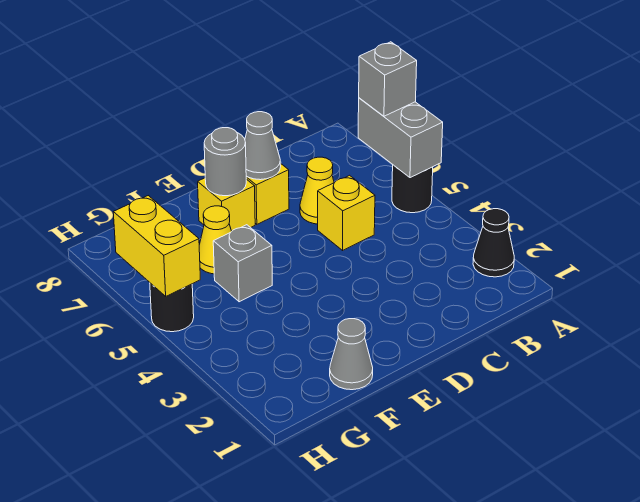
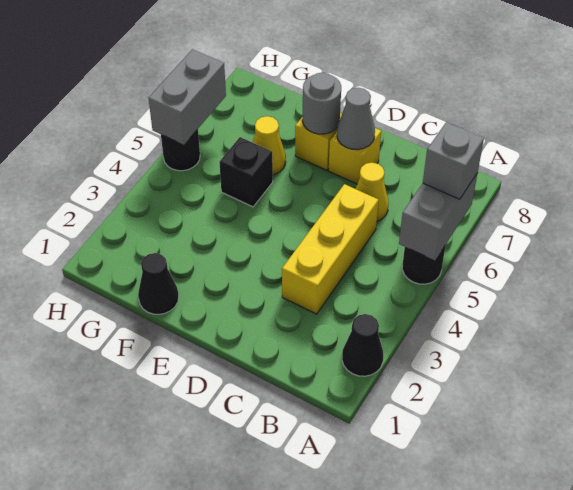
yellow 1x1 brick [318,175,375,250] -> yellow 1x3 brick [282,184,379,314]
grey 1x1 cone [330,319,373,390] -> black 1x1 cone [138,253,179,314]
grey 1x1 brick [213,225,272,302] -> black 1x1 brick [219,137,273,207]
yellow 1x2 brick [113,196,200,296] -> grey 1x2 brick [148,49,226,145]

